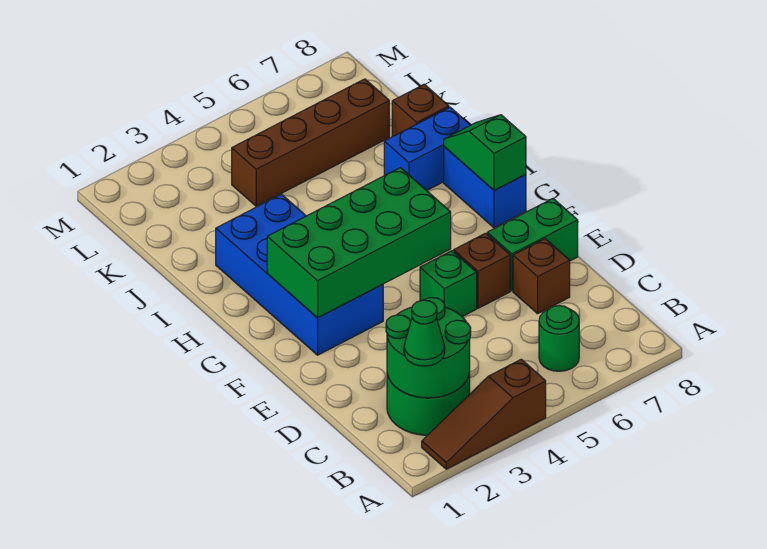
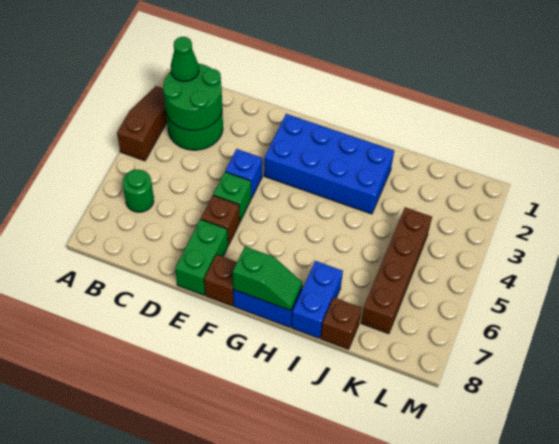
brown 1x1 brick [513,239,570,314] -> brown 1x1 brick moved to [204,255,237,306]
none -> blue 1x1 brick [225,149,262,199]
green 2x4 brick [267,168,451,318] -> none

